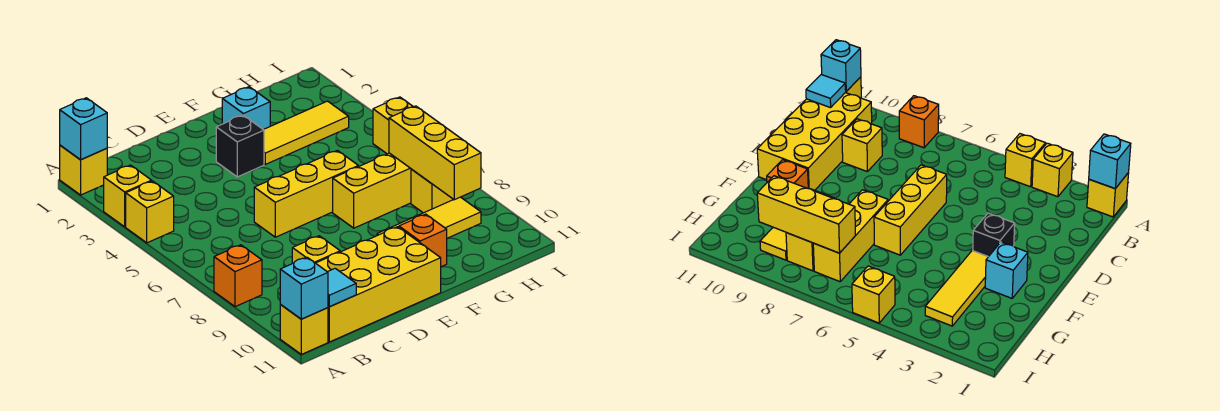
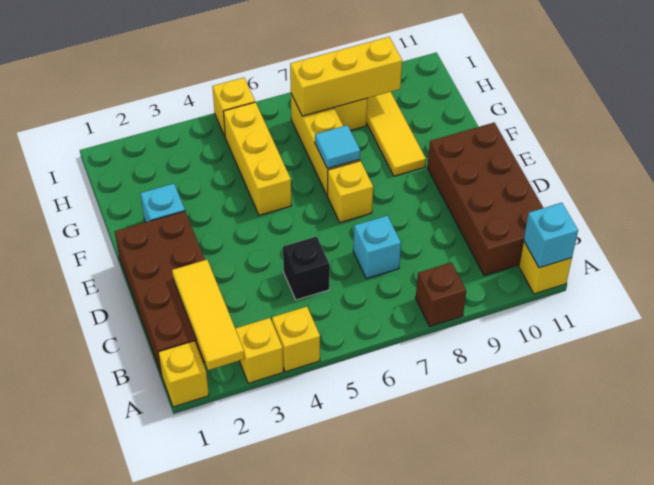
cyan 1x1 brick [60,98,107,160] -> cyan 1x1 brick moved to [353,216,401,279]
orange 1x1 brick [214,245,262,307] -> brown 1x1 brick [416,262,466,326]
none -> brown 2x4 brick [115,211,205,375]
yellow 2x4 brick [316,227,441,342] -> brown 2x4 brick [427,122,543,276]
cyan 1x1 tile [328,268,356,307] -> cyan 1x1 tile moved to [315,125,360,168]
yellow 1x1 brick [292,236,340,263] -> yellow 1x1 brick moved to [328,161,373,222]
yellow 1x3 brick [254,150,358,237] -> yellow 1x3 brick moved to [223,102,291,215]
black 1x1 brick [216,115,264,177] -> black 1x1 brick moved to [283,236,330,300]
yellow 1x3 tile [264,101,349,164] -> yellow 1x3 tile moved to [172,260,245,370]
orange 1x1 brick [399,214,447,267] -> none

